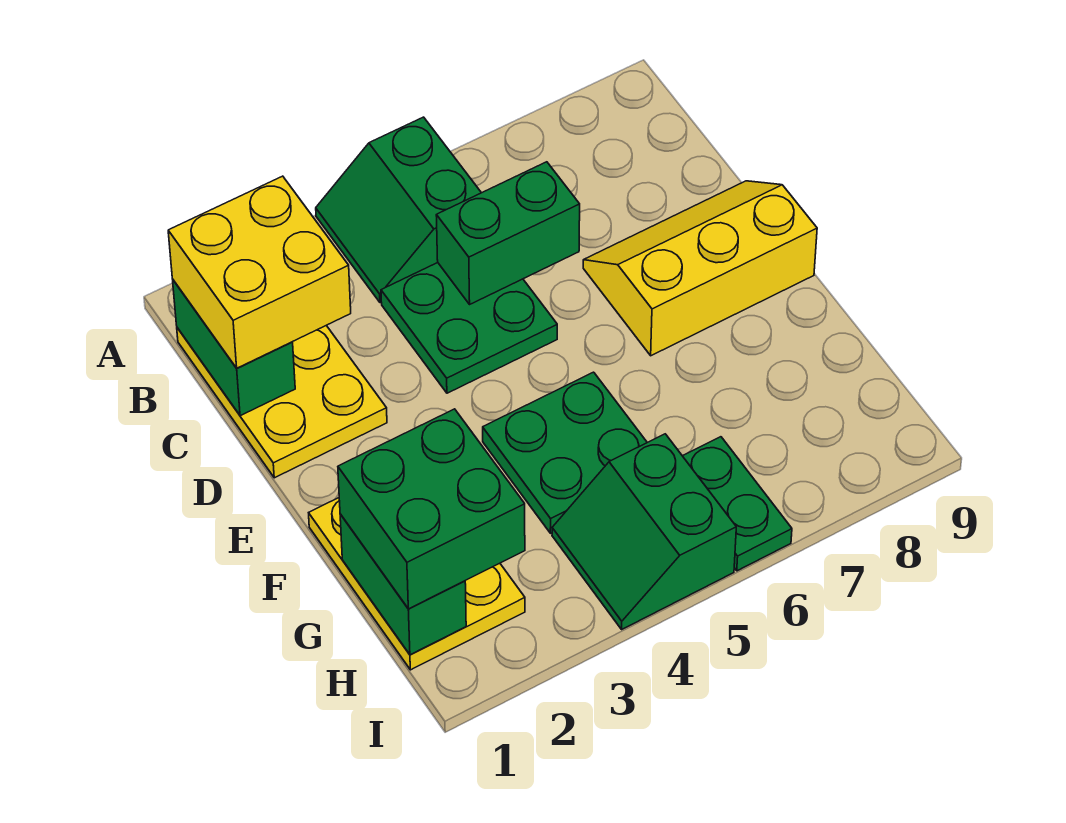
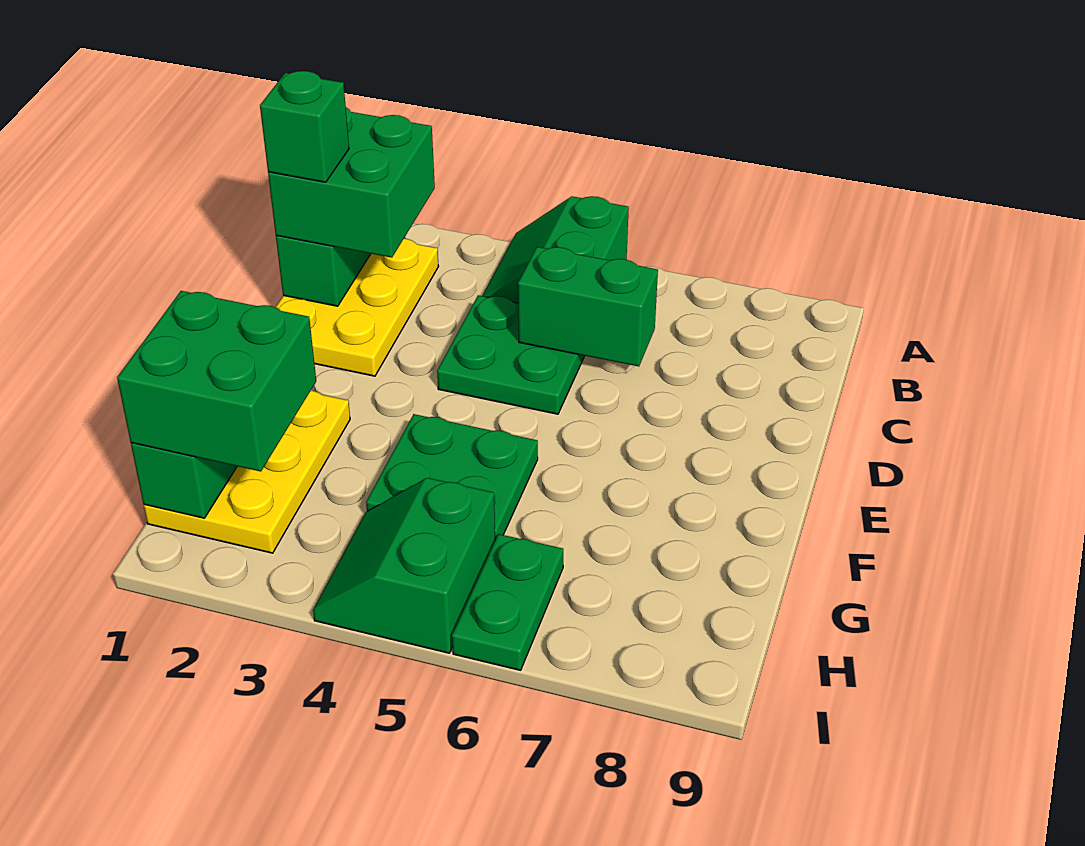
yellow 2x2 brick [168,176,351,368] -> green 2x2 brick [268,108,435,258]
none -> green 1x1 brick [260,71,349,182]
yellow 2x3 slope [583,181,817,356] -> none

